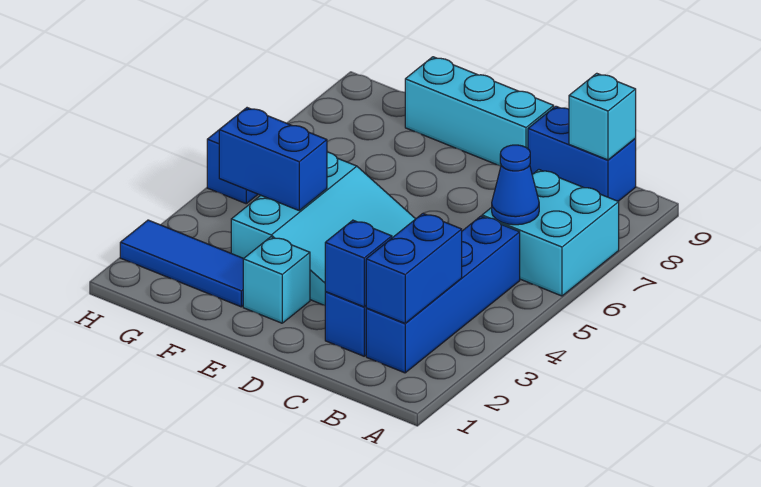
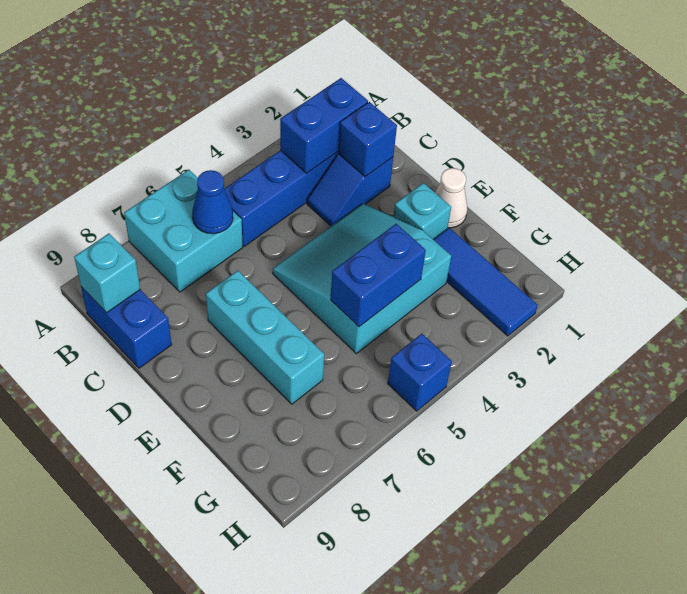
cyan 1x3 brick [405,57,554,166] -> cyan 1x3 brick moved to [206,271,324,404]
none -> white 1x1 cone [435,168,467,228]
blue 1x2 brick [219,108,327,210] -> blue 1x2 brick turned to [330,224,426,327]

